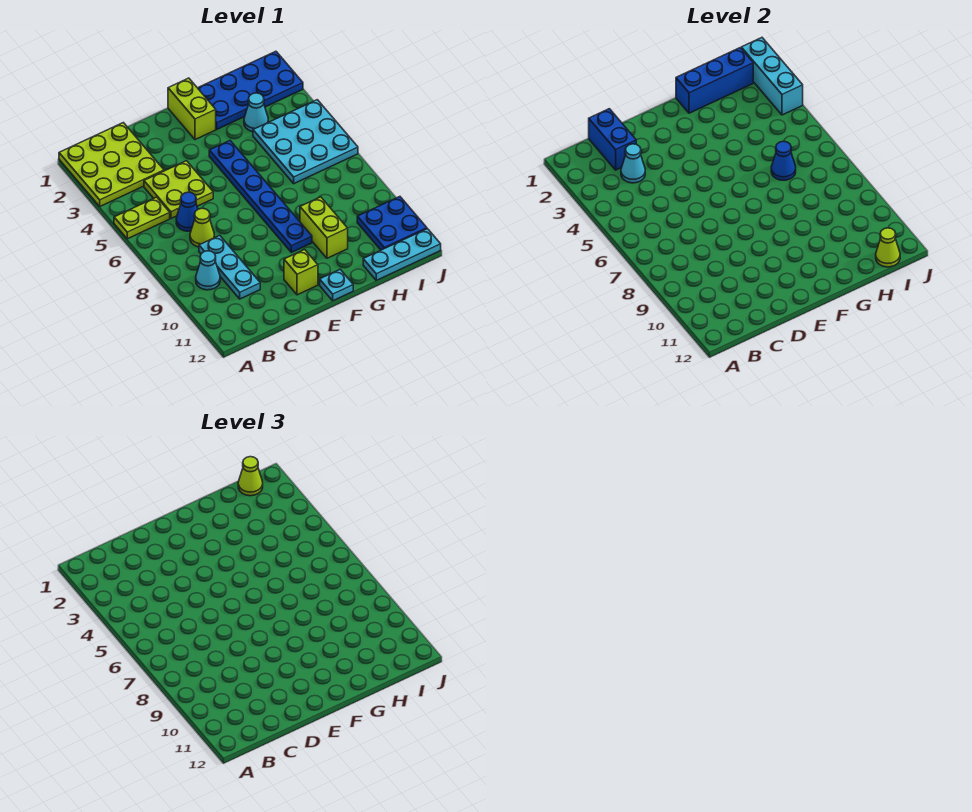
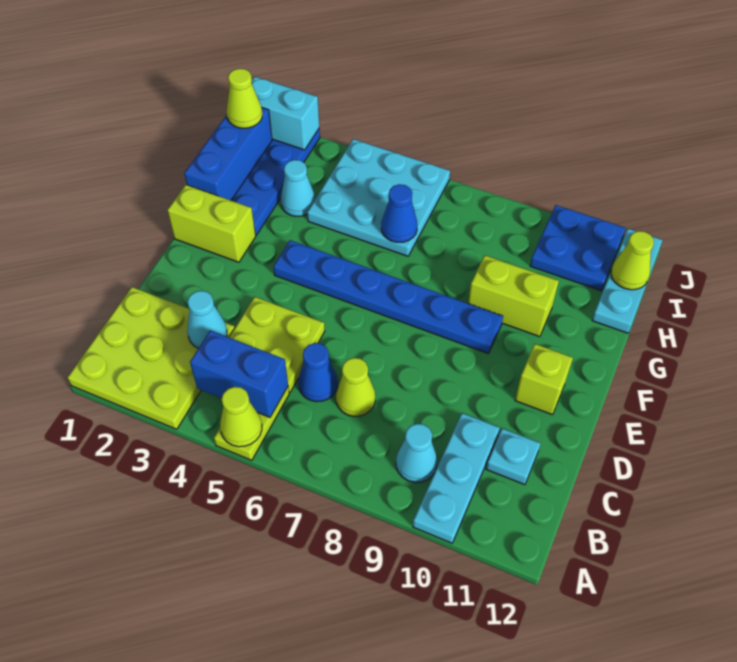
none -> lime 1x1 cone [220,387,262,447]
blue 1x2 brick [589,109,636,170] -> blue 1x2 brick moved to [190,330,288,417]
cyan 1x3 plate [199,235,260,299] -> cyan 1x3 plate turned to [413,413,500,543]
cyan 1x1 plate [320,270,353,301] -> cyan 1x1 plate moved to [486,428,541,485]
cyan 1x3 brick [741,38,803,115] -> cyan 1x2 brick [252,77,319,150]

